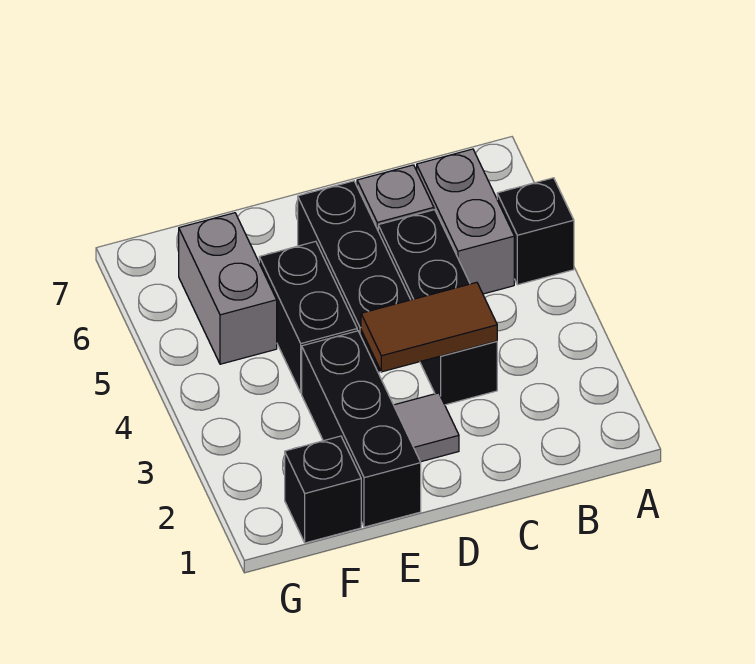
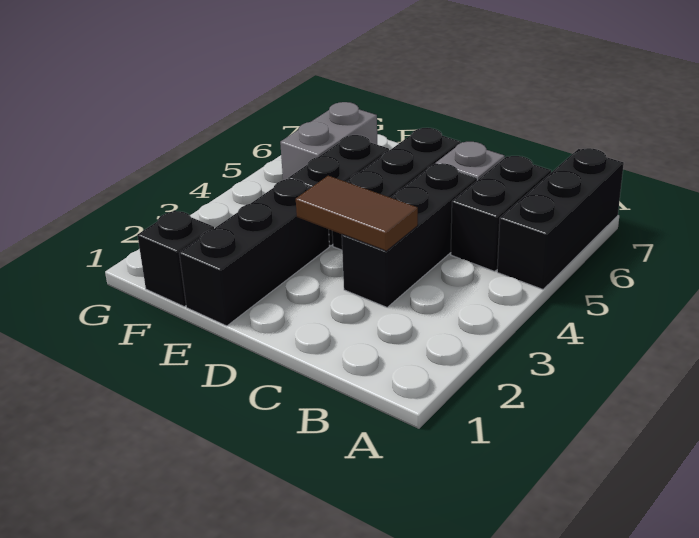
black 1x1 brick [497,178,574,285] -> black 1x3 brick [497,148,624,289]
grey 1x2 brick [417,149,514,294] -> black 1x2 brick [451,156,551,272]
grey 1x1 tile [394,393,459,462] -> none

